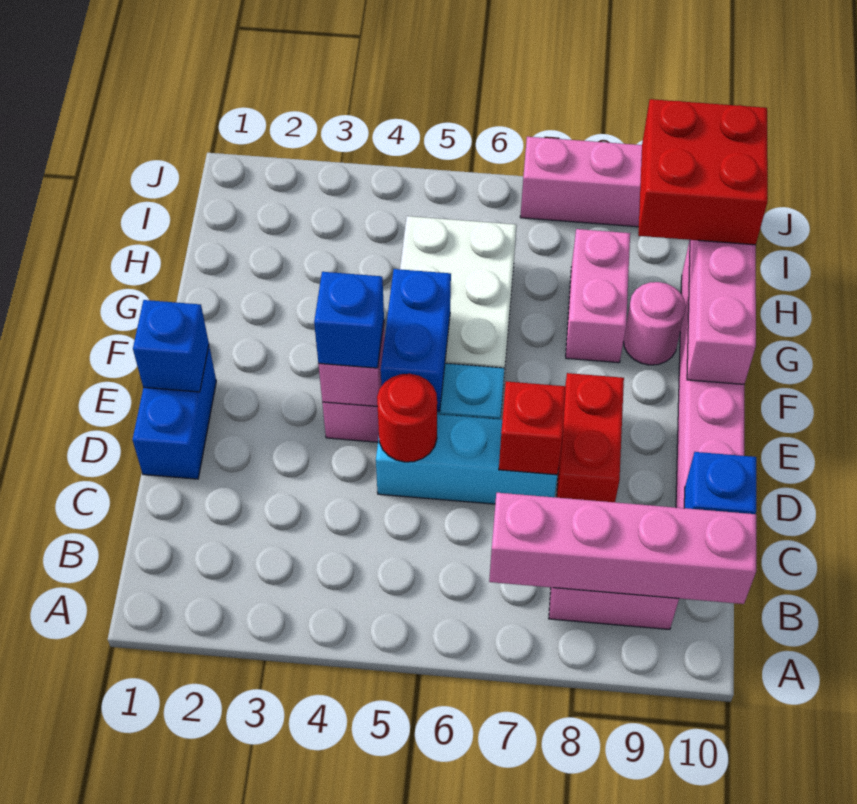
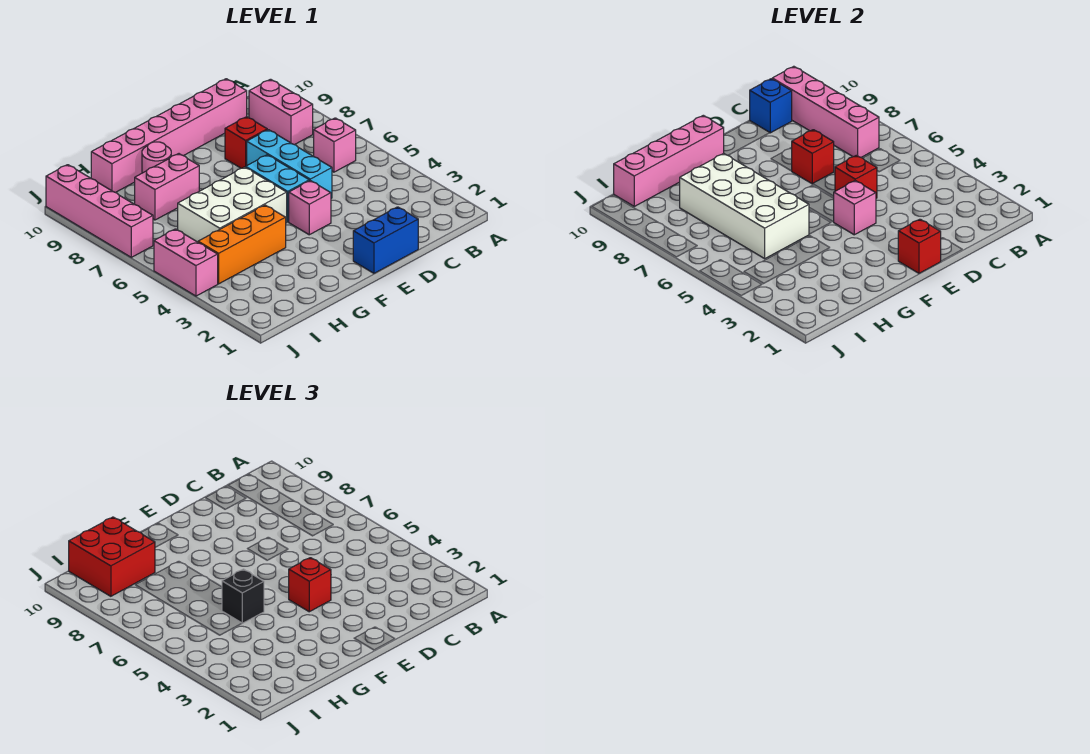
none -> pink 1x1 brick [314,118,356,172]
red 1x1 round brick [377,374,437,462] -> red 1x1 brick [835,155,877,198]
red 1x2 brick [557,373,624,502] -> red 1x1 brick [225,117,267,168]
blue 1x1 brick [133,300,209,392] -> red 1x1 brick [898,219,941,273]
blue 1x1 brick [314,272,384,368] -> red 1x1 brick [289,558,331,612]
blue 1x2 brick [381,269,451,412] -> none
none -> orange 1x3 brick [198,205,286,284]
none -> white 2x4 brick [680,154,809,259]
none -> black 1x1 brick [222,569,264,623]
none -> pink 1x2 brick [154,229,218,296]

